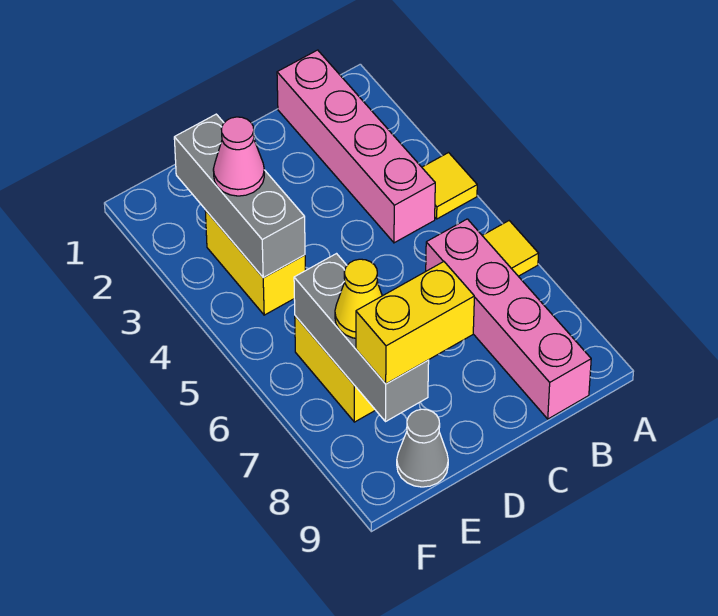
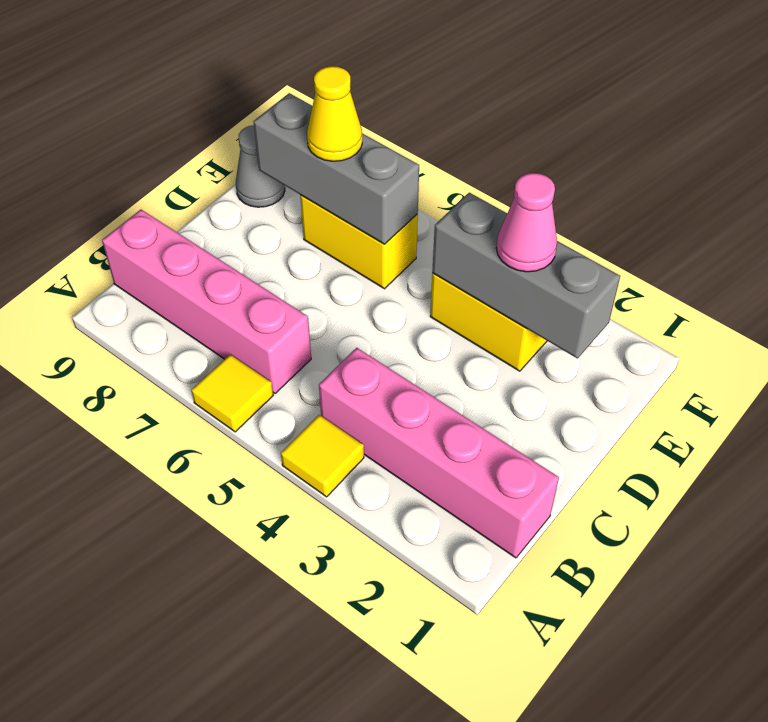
yellow 1x2 brick [356,261,474,384] -> none

